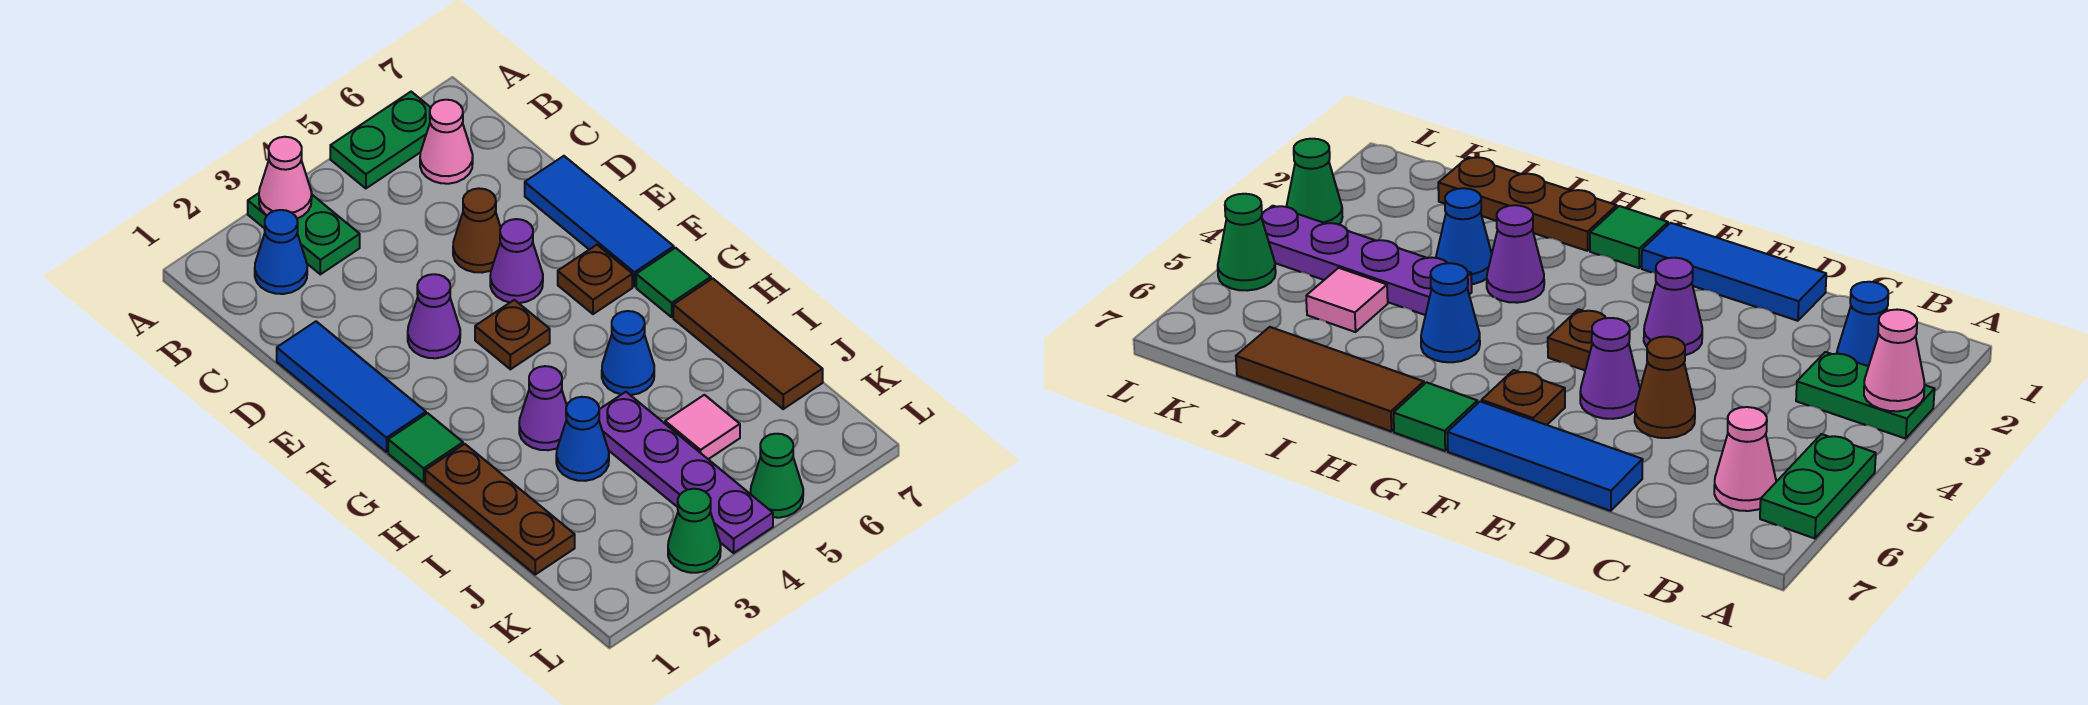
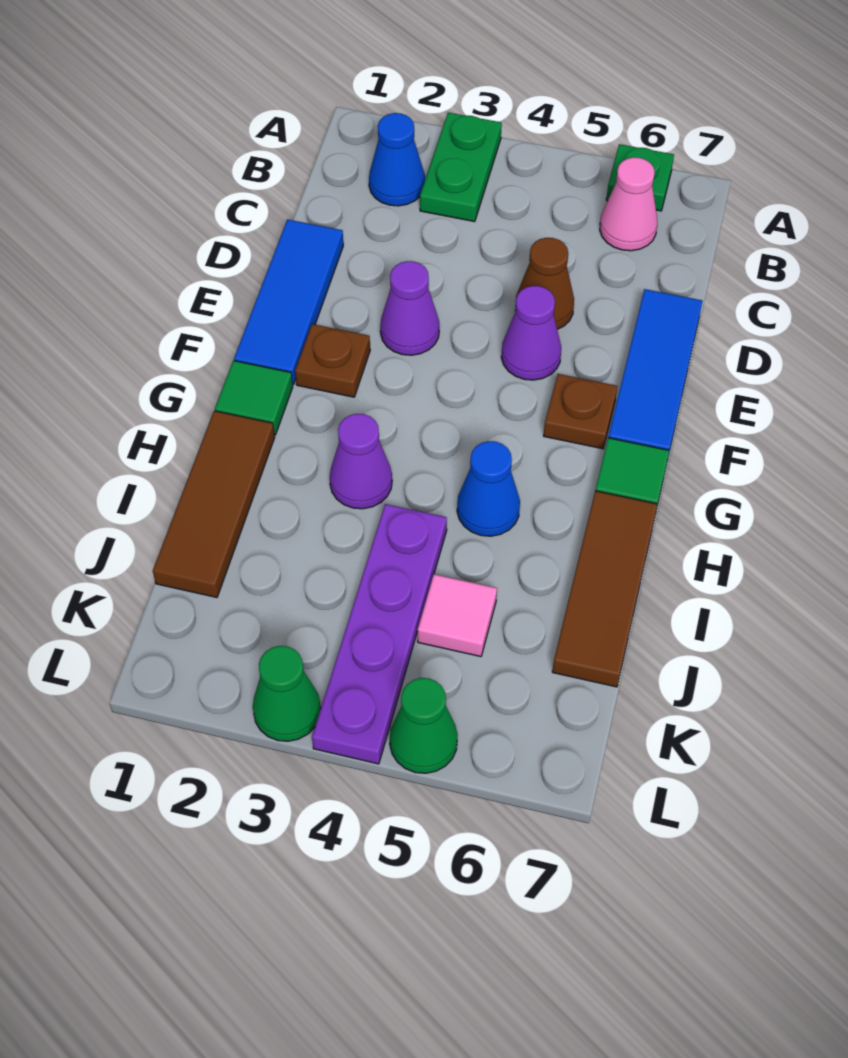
pink 1x1 cone [259,137,312,218] -> none
green 1x2 plate [330,92,431,188] -> green 1x1 plate [606,144,674,211]
brown 1x1 plate [475,300,550,369] -> brown 1x1 plate moved to [295,324,370,397]
brown 1x3 plate [425,444,575,574] -> brown 1x3 tile [153,411,275,597]
blue 1x1 cone [556,397,609,481] -> none

